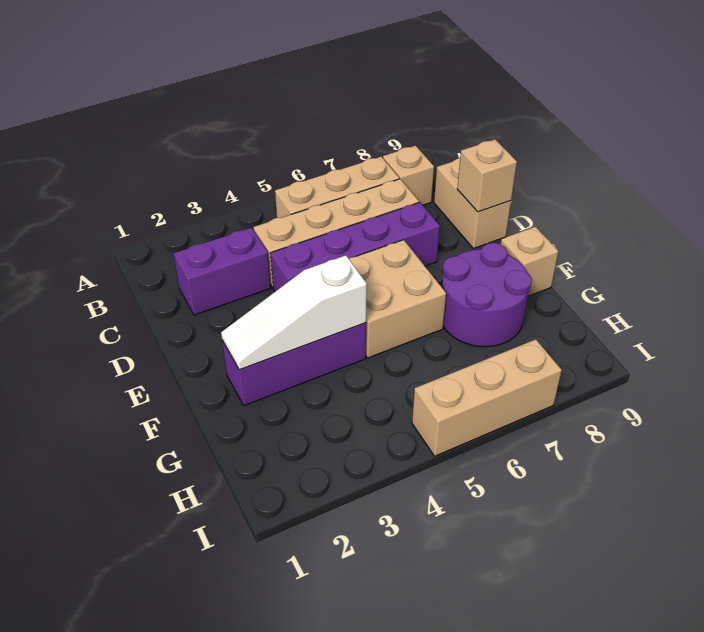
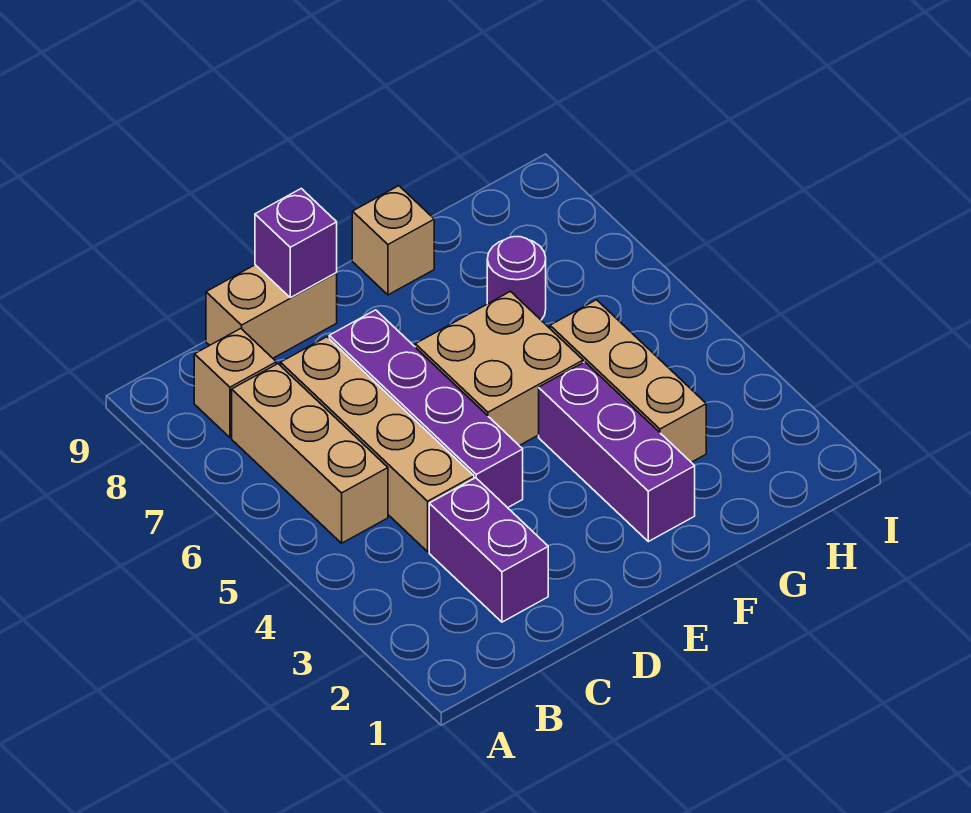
tan 1x1 brick [457,139,517,212] -> purple 1x1 brick [255,189,337,298]
white 1x3 slope [221,255,367,370] -> none
purple 2x2 round brick [441,243,532,347] -> purple 1x1 round brick [487,237,546,320]
tan 1x3 brick [412,339,562,456] -> tan 1x3 brick moved to [550,300,706,462]

